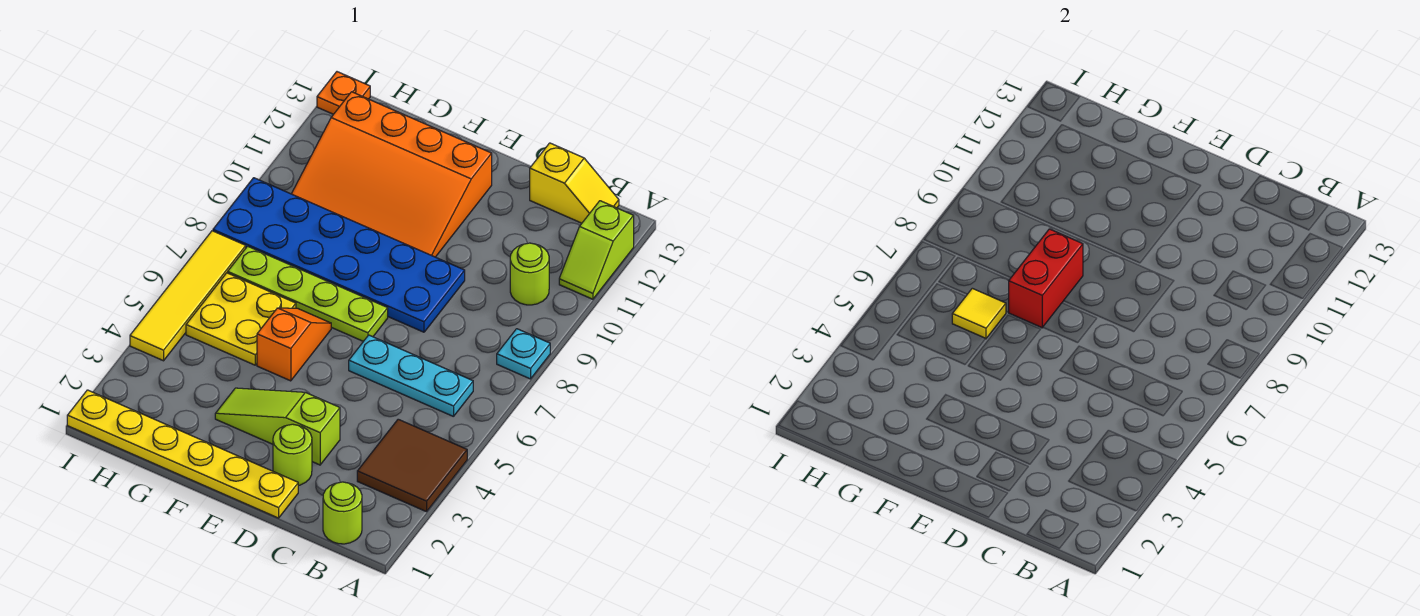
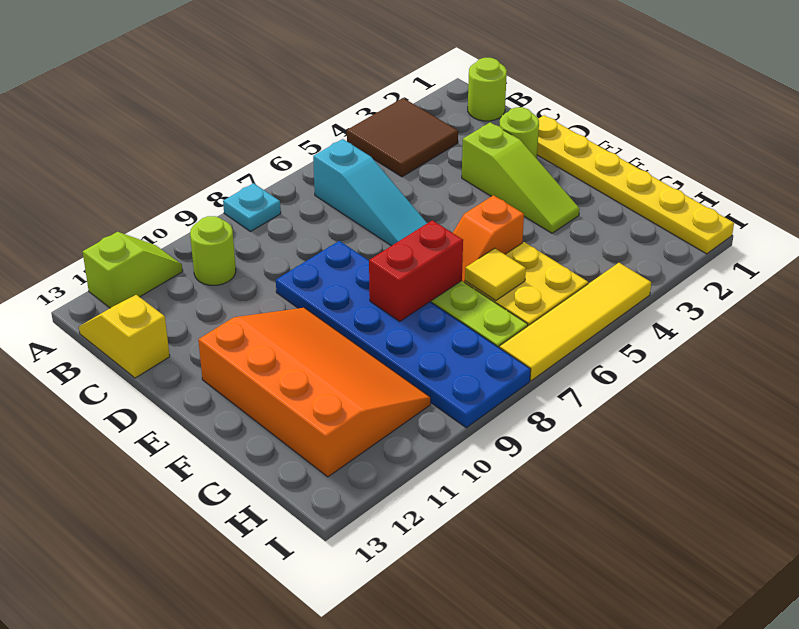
cyan 1x3 plate [349,335,473,417] -> cyan 1x3 slope [313,139,427,246]
orange 1x1 plate [317,72,370,114] -> none

